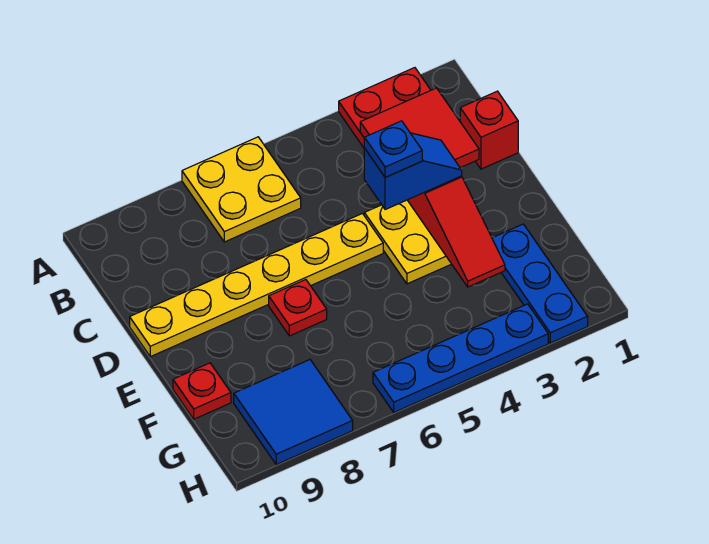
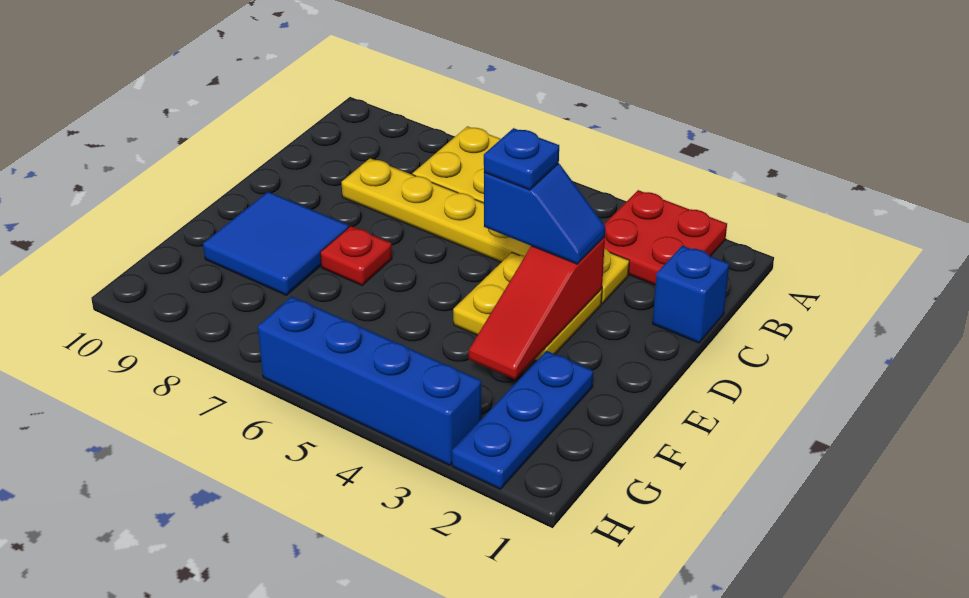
red 2x2 tile [360,88,479,168] -> none
red 1x1 brick [460,91,518,169] -> blue 1x1 brick [653,246,729,343]
yellow 1x6 plate [130,214,383,357] -> yellow 1x6 plate moved to [342,158,629,304]
red 1x1 plate [173,363,231,419] -> none
blue 2x2 tile [234,360,353,464] -> blue 2x2 tile moved to [203,192,349,295]
blue 1x4 plate [373,304,548,412] -> blue 1x4 brick [258,297,481,466]

